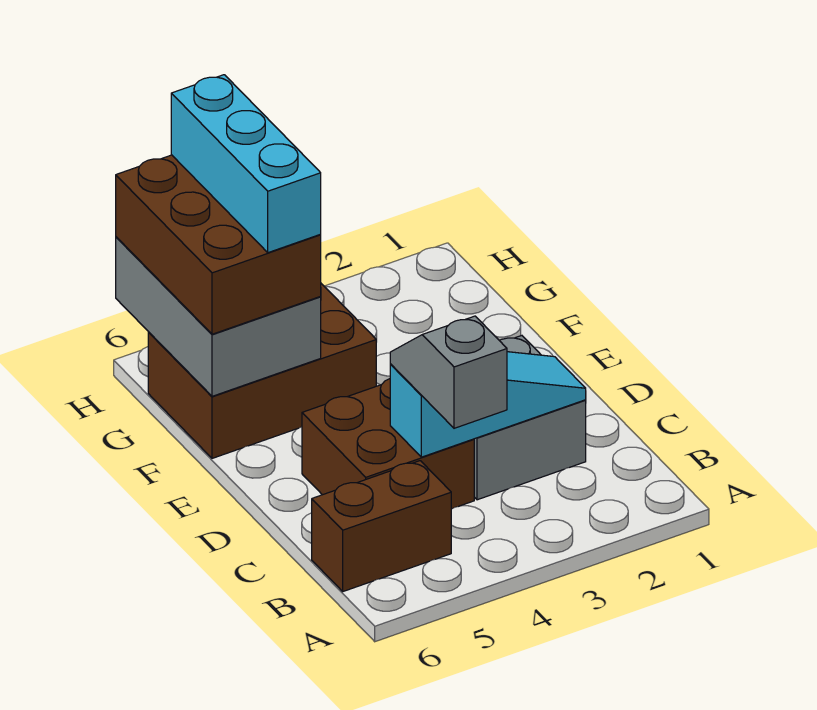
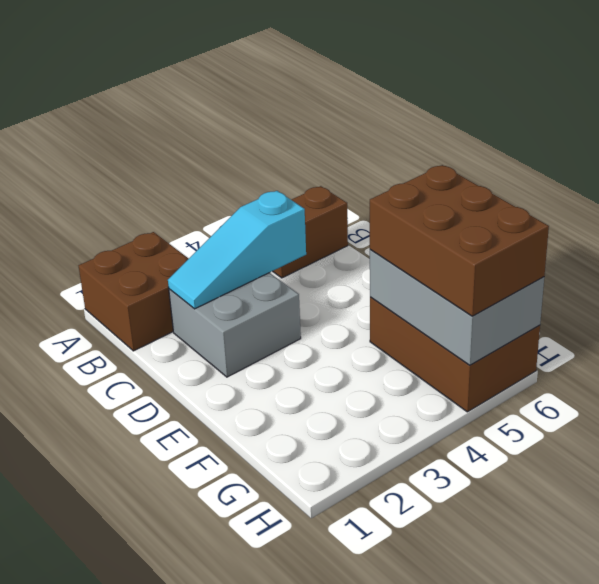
grey 1x2 slope [390,316,507,428] -> none
brown 2x2 brick [302,379,474,509] -> brown 2x2 brick moved to [79,232,189,351]
brown 2x3 brick [148,284,376,458] -> brown 2x3 brick turned to [370,297,540,412]
cyan 1x3 brick [171,75,321,253] -> none

